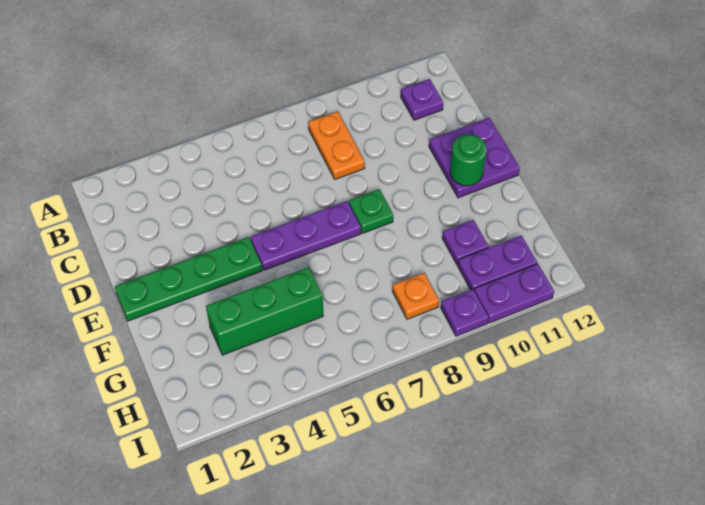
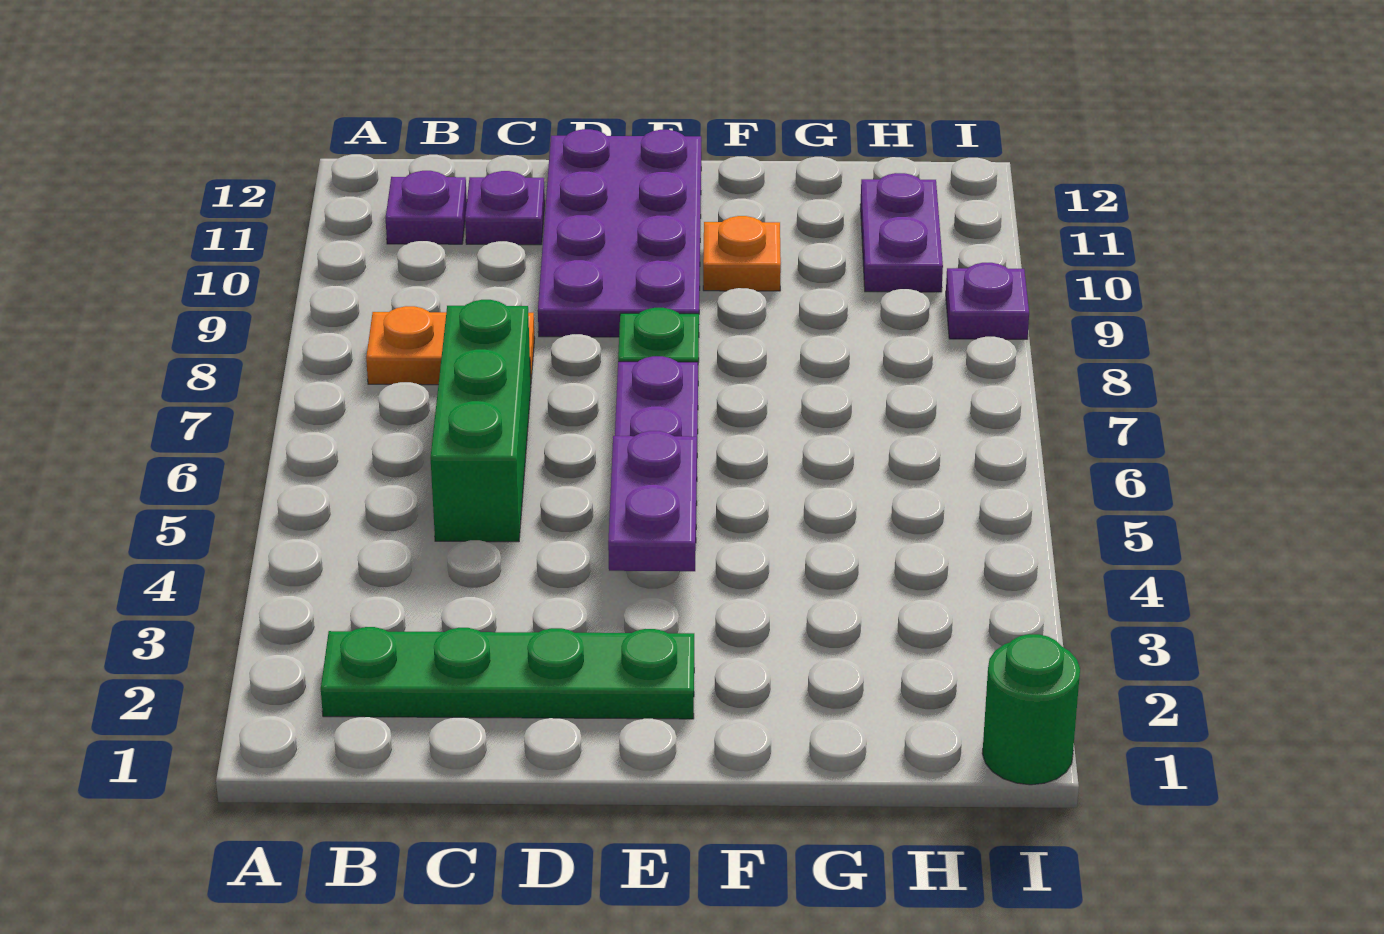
purple 2x2 plate [429,118,520,198] -> purple 2x4 plate [538,129,701,337]
green 1x4 plate [115,237,262,321] -> green 1x4 plate turned to [321,627,694,719]
green 1x1 round brick [450,134,486,186] -> green 1x1 round brick moved to [982,634,1080,785]
green 1x3 brick [206,267,323,355] -> green 1x3 brick moved to [431,300,531,542]
purple 1x1 plate [442,220,489,265] -> purple 1x1 plate moved to [465,171,545,245]
orange 1x1 plate [392,273,439,319] -> orange 1x1 plate moved to [703,216,781,291]
purple 1x2 plate [474,264,554,323] -> purple 1x2 plate moved to [608,431,697,571]

